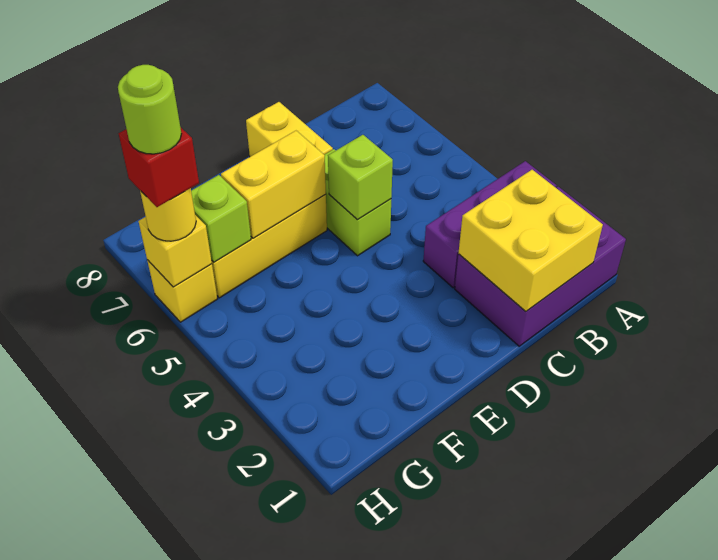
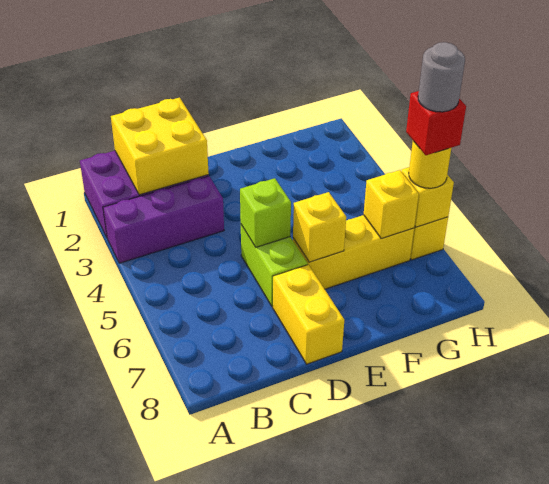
yellow 1x2 brick [221,131,326,238] -> yellow 1x1 brick [293,192,346,262]
lime 1x1 brick [191,175,251,262] -> yellow 1x1 brick [364,170,419,239]
lime 1x1 round brick [118,65,181,154] -> grey 1x1 round brick [418,42,465,112]

